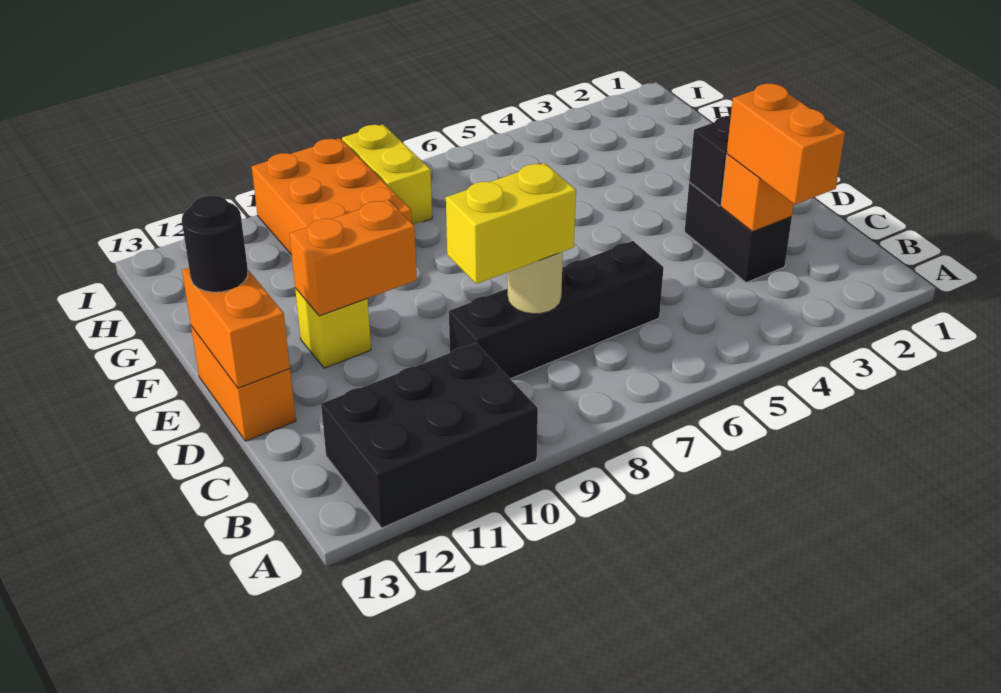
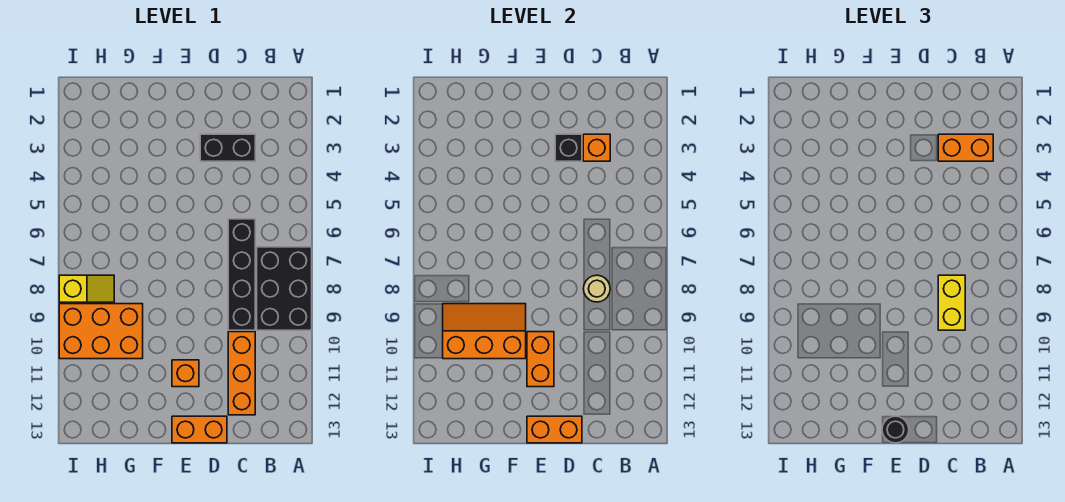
black 2x3 brick [321,343,538,528] -> black 2x3 brick moved to [257,247,312,330]
none -> orange 1x3 brick [228,332,255,415]
yellow 1x1 brick [295,288,371,368] -> orange 1x1 brick [172,360,199,387]
none -> orange 2x3 slope [443,304,526,359]
yellow 1x2 brick [342,125,432,225] -> yellow 1x2 slope [59,275,114,302]

